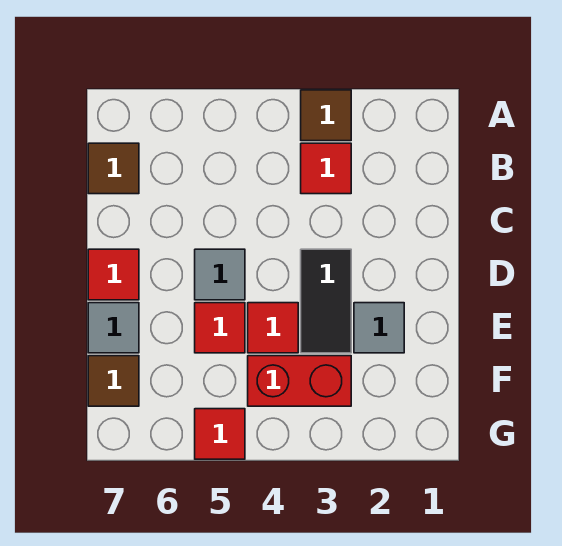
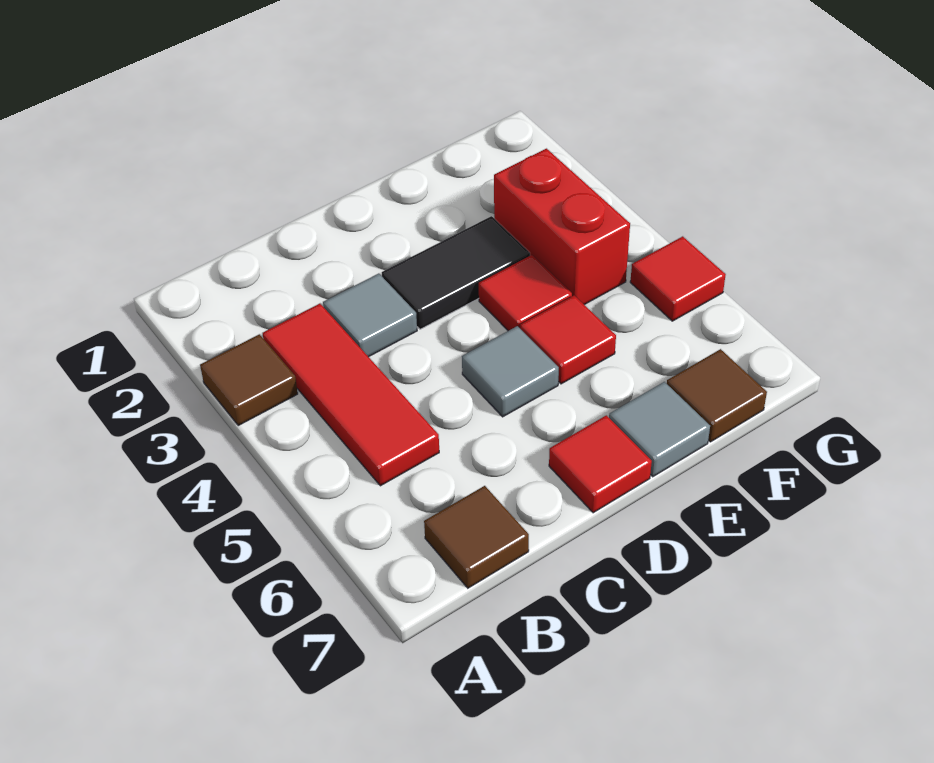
red 1x1 tile [301,143,351,194] -> red 1x3 tile [263,304,439,486]
grey 1x1 tile [354,303,404,353] -> grey 1x1 tile moved to [323,274,417,357]

